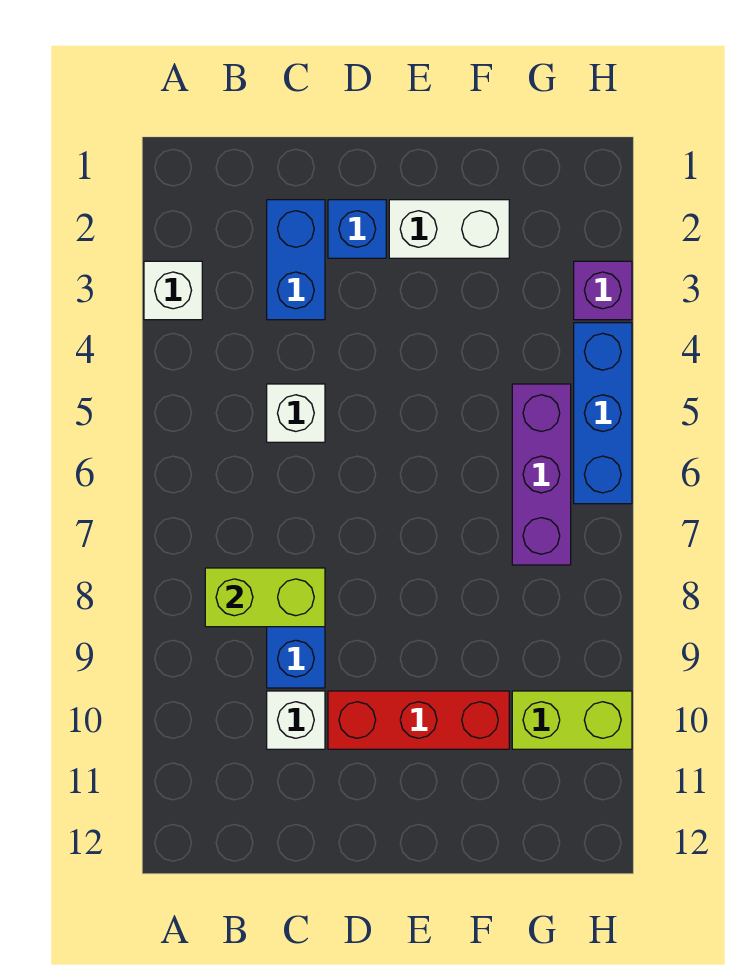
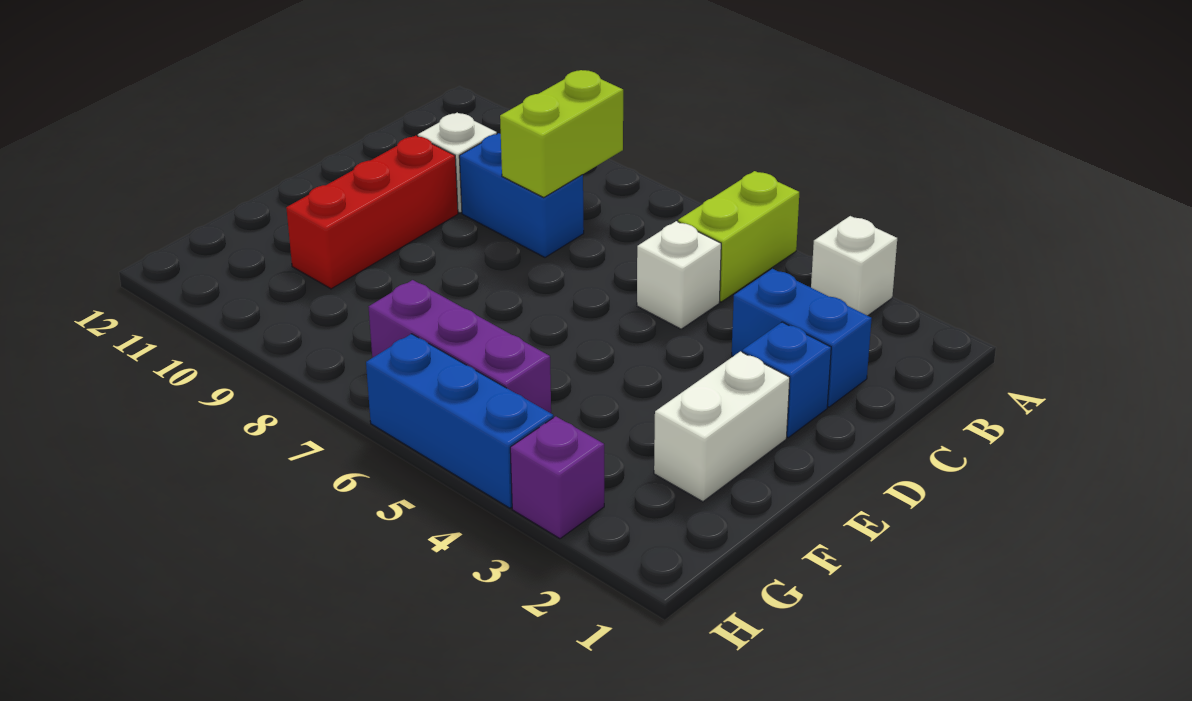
lime 1x2 brick [512,691,632,749] -> lime 1x2 brick moved to [678,171,799,302]

